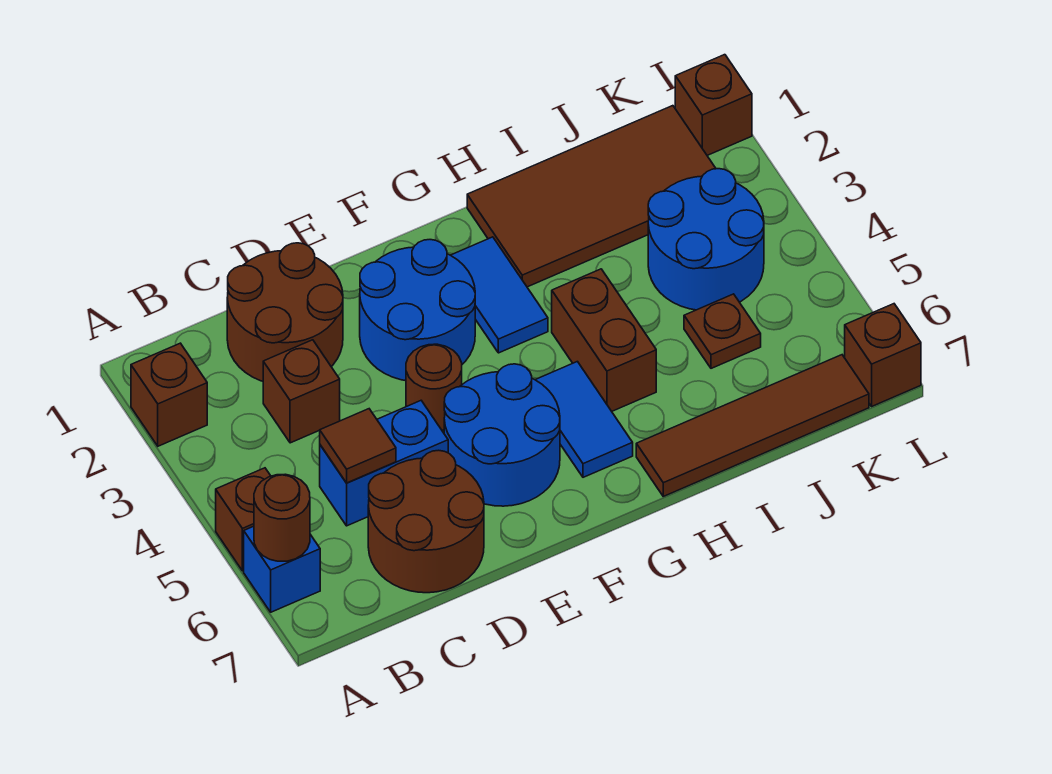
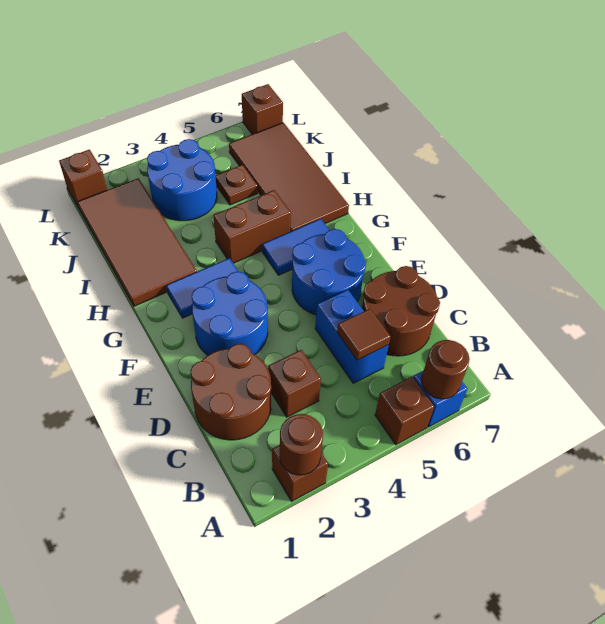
brown 1x1 round brick [406,344,462,430] -> brown 1x1 round brick moved to [280,414,323,475]
brown 1x4 tile [636,355,869,496] -> brown 2x4 tile [229,123,349,232]

